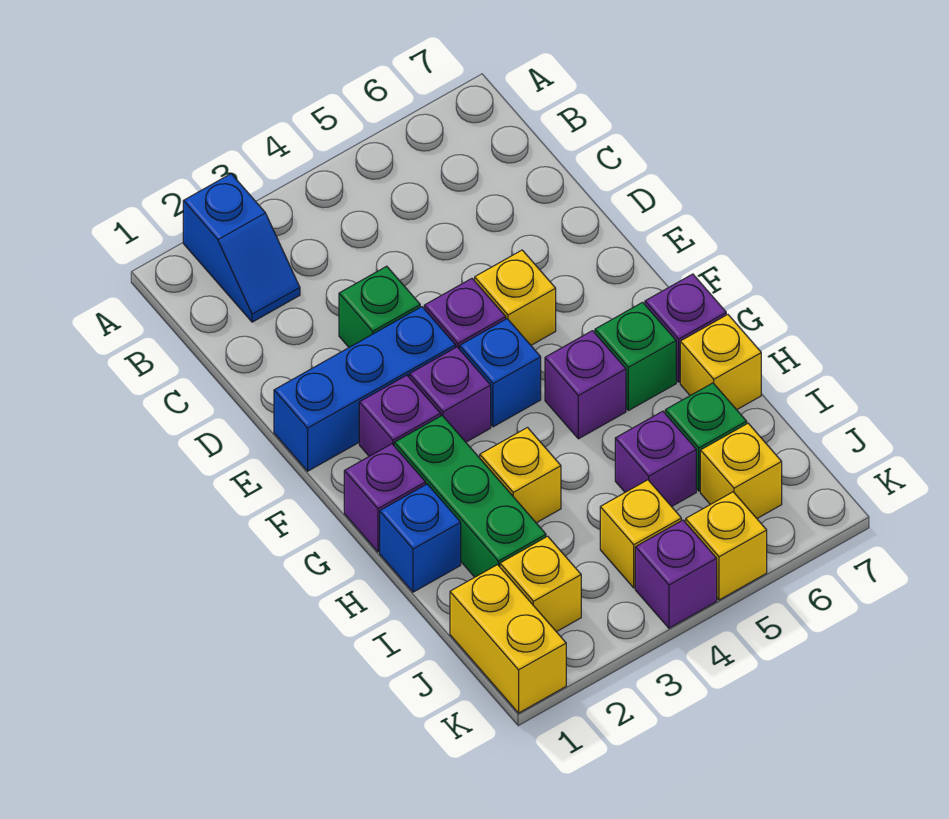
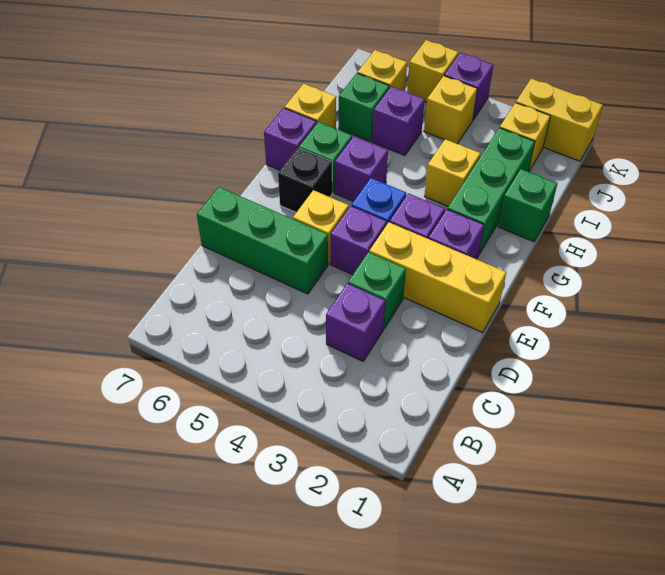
blue 1x2 slope [183,174,300,322] -> none
none -> green 1x3 brick [197,187,328,294]
blue 1x3 brick [274,307,455,471] -> yellow 1x3 brick [369,222,506,333]
none -> black 1x1 brick [278,148,332,212]
purple 1x1 brick [344,444,426,552] -> purple 1x1 brick moved to [326,284,385,361]
blue 1x1 brick [380,484,461,592] -> green 1x1 brick [498,169,558,242]
yellow 1x2 brick [450,565,566,713] -> yellow 1x2 brick turned to [516,79,603,161]

